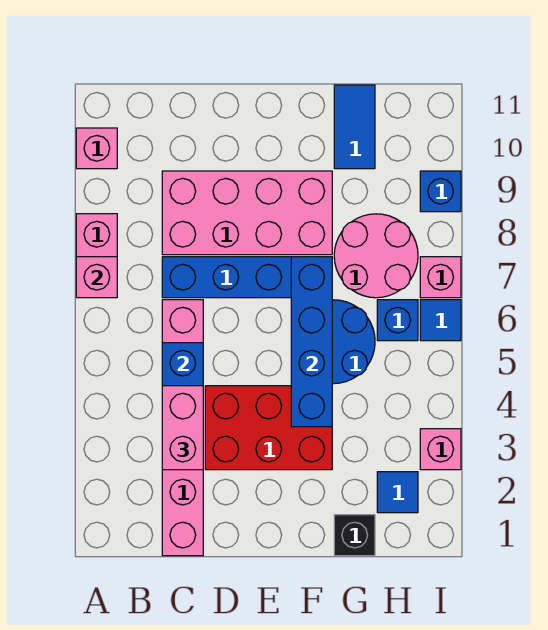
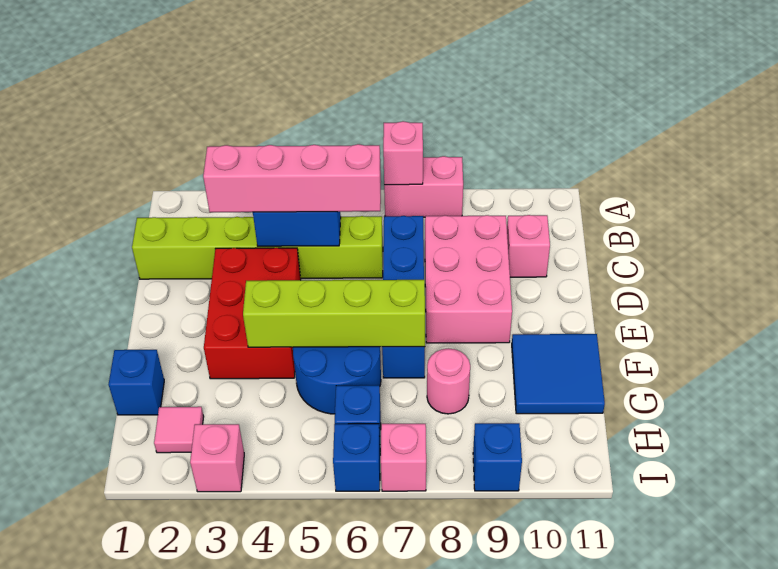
pink 1x1 brick [76,128,117,169] -> pink 1x1 brick moved to [507,215,550,277]
pink 1x6 brick [162,300,203,556] -> lime 1x6 brick [132,216,383,279]
pink 1x2 brick [162,386,203,470] -> pink 1x4 brick [203,144,381,212]
pink 2x4 brick [162,171,332,255] -> pink 2x3 brick [425,215,512,343]
blue 1x4 brick [291,257,332,427] -> lime 1x4 brick [243,280,425,347]
black 1x1 brick [334,515,375,556] -> blue 1x1 brick [109,350,164,415]
pink 2x2 round brick [334,214,418,298] -> pink 1x1 round brick [427,348,470,414]
blue 1x2 tile [334,85,375,169] -> blue 2x2 tile [512,334,605,414]
blue 1x1 tile [377,472,418,513] -> pink 1x1 tile [154,407,204,453]
blue 1x1 tile [420,300,461,341] -> blue 1x1 brick [333,424,380,491]

